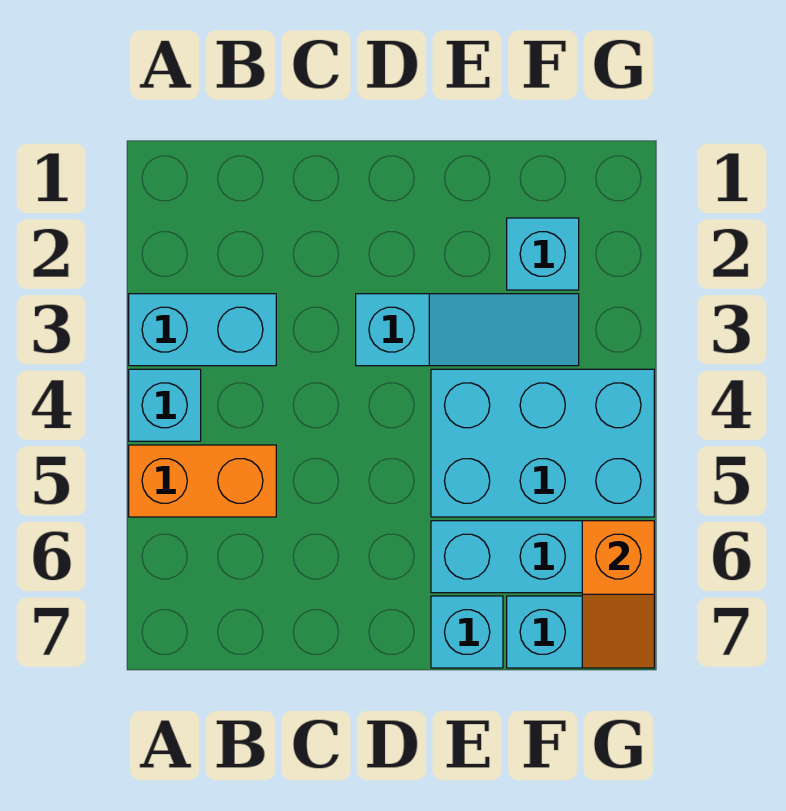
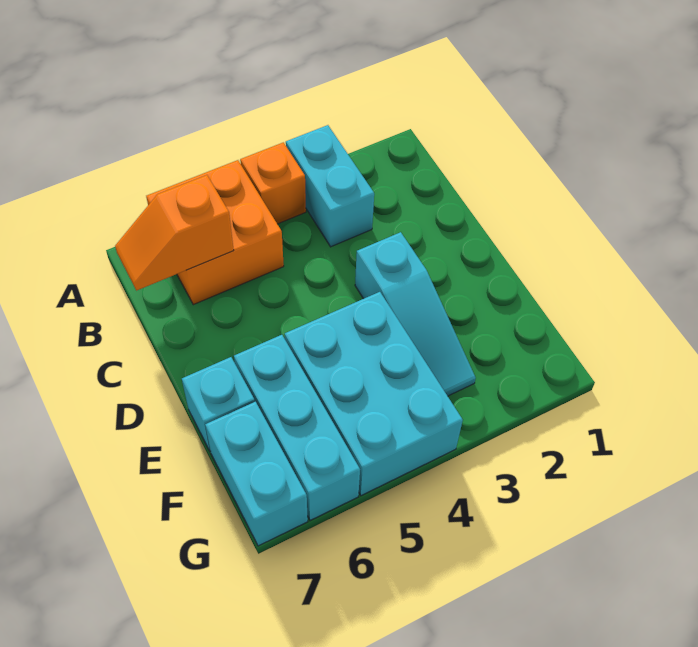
cyan 1x1 brick [129,369,201,441] -> orange 1x1 brick [240,142,306,224]
orange 1x2 brick [129,445,276,517] -> orange 2x2 brick [146,160,284,305]
cyan 1x1 brick [507,218,579,290] -> none
orange 1x2 slope [582,521,654,668] -> orange 1x2 slope moved to [115,175,234,291]

